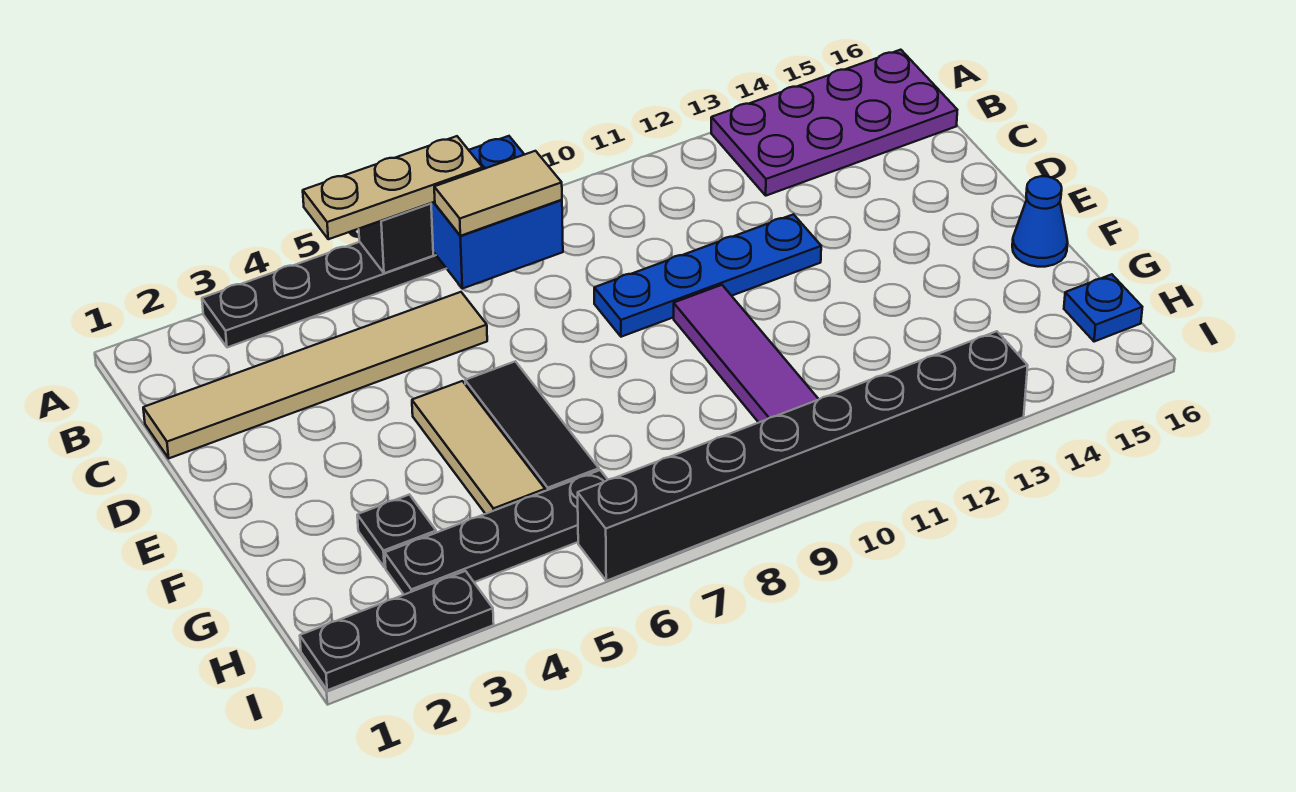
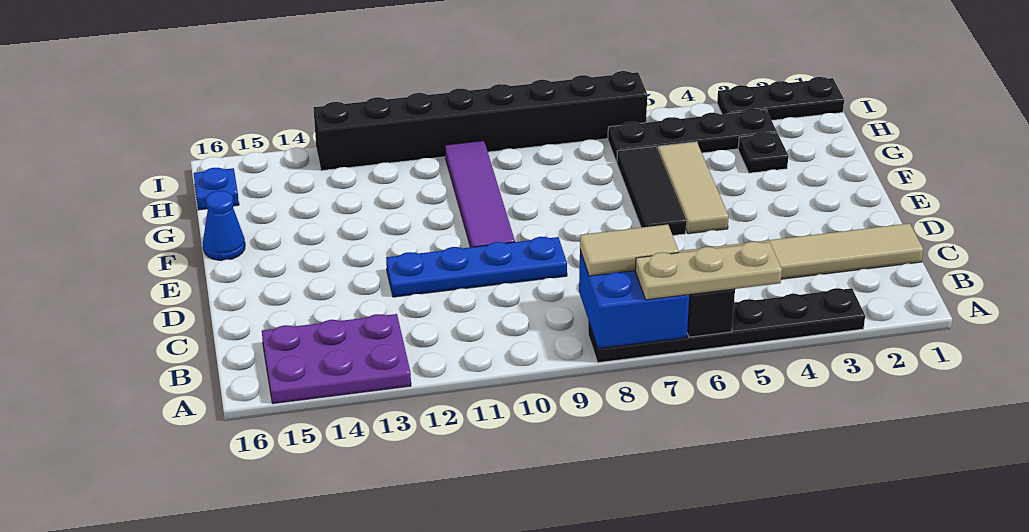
purple 2x4 plate [711,50,957,196] -> purple 2x3 plate [262,314,411,404]

